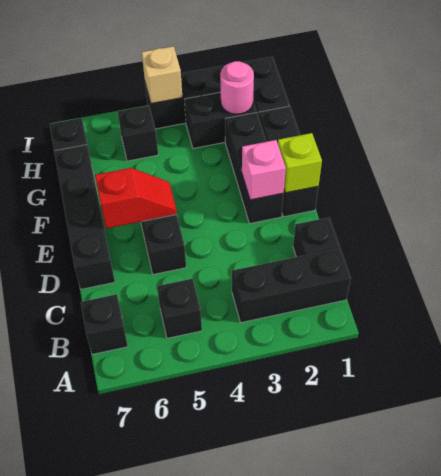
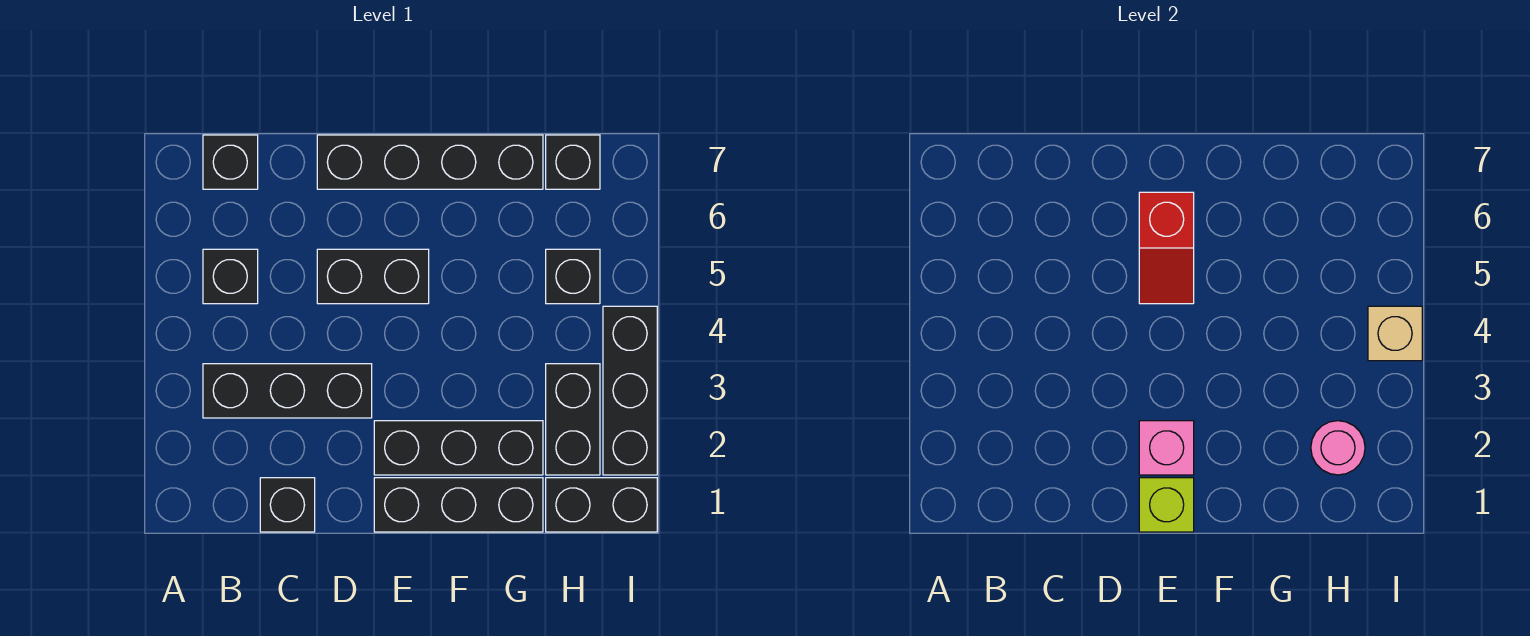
black 1x3 brick [232,248,351,323] -> black 1x3 brick turned to [203,364,372,418]

